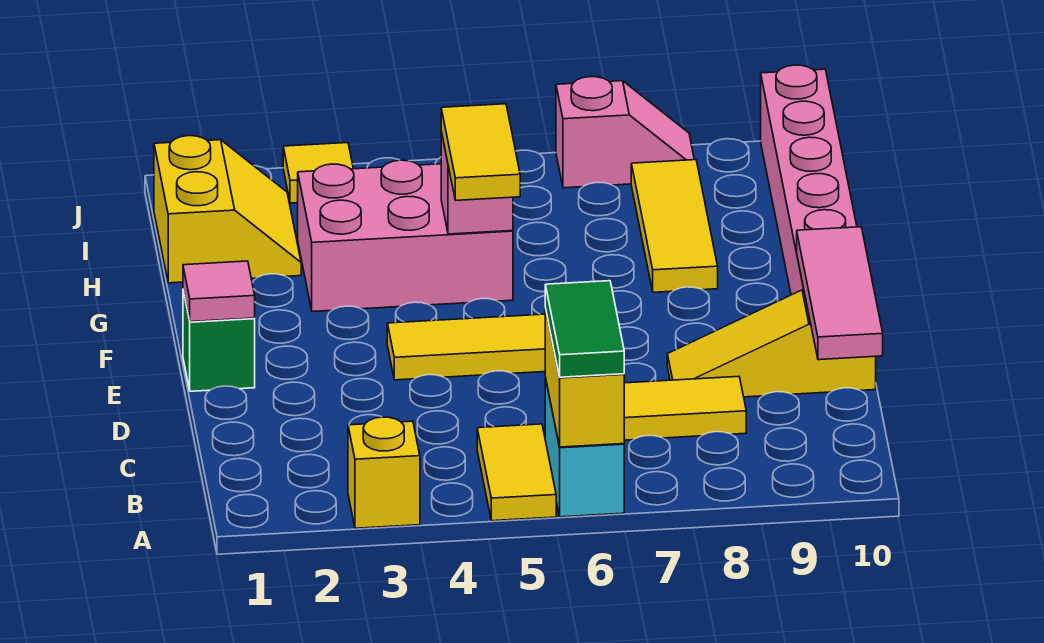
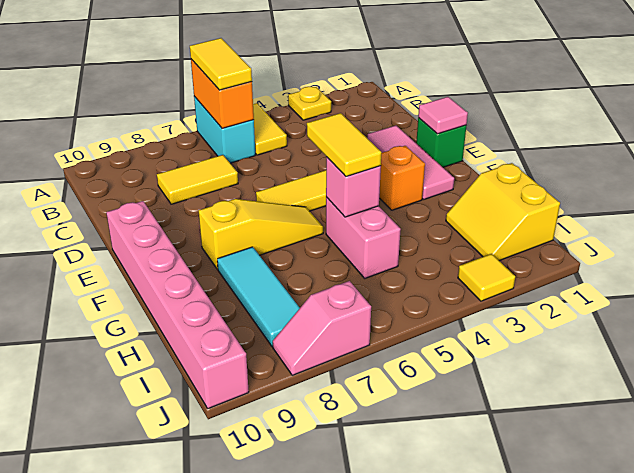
yellow 1x1 brick [348,417,420,528] -> yellow 1x1 plate [288,87,331,120]
yellow 1x2 brick [545,308,624,447] -> orange 1x2 brick [191,59,254,128]
green 1x2 tile [545,281,624,377] -> yellow 1x2 tile [190,38,252,90]
pink 1x3 tile [797,227,883,360] -> pink 1x3 tile moved to [367,126,454,199]
yellow 1x3 slope [667,290,876,397] -> yellow 1x3 slope moved to [199,199,323,270]
none -> orange 1x1 brick [379,146,425,210]
pink 2x3 brick [298,160,513,312] -> pink 1x2 brick [326,197,401,278]
yellow 1x3 tile [631,160,718,292] -> cyan 1x3 tile [217,247,300,346]

